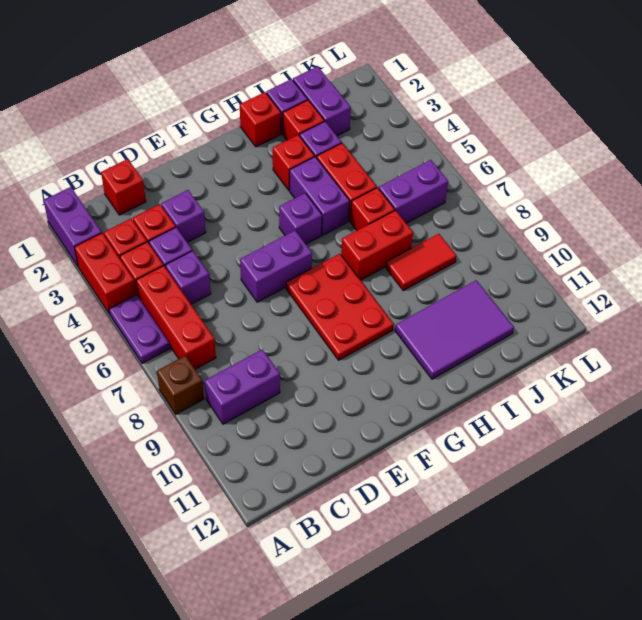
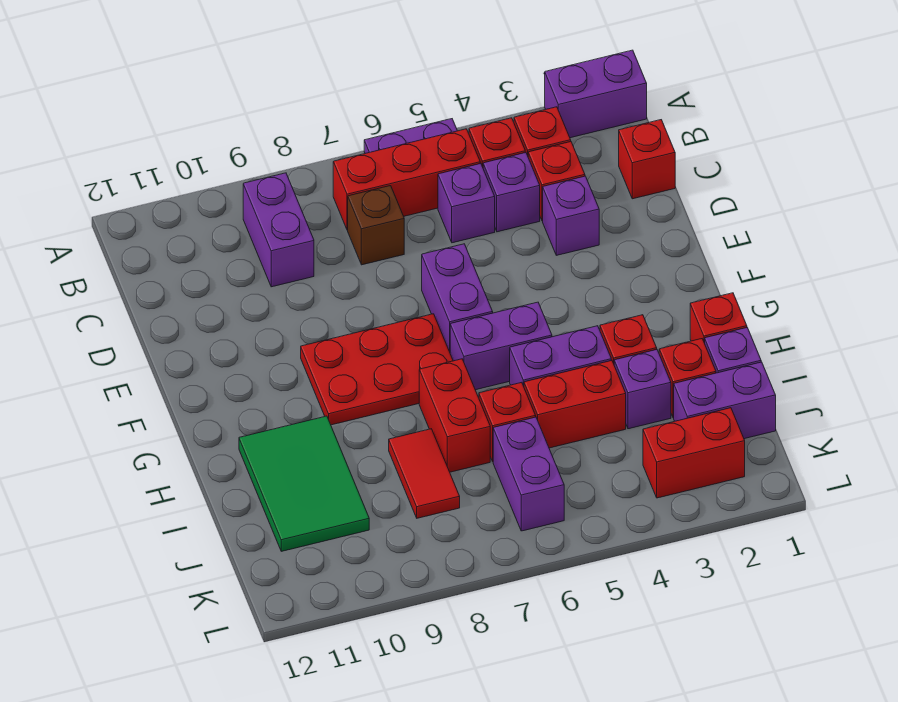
red 1x2 brick [75,233,136,314] -> red 1x2 brick moved to [643,408,745,498]
brown 1x1 brick [157,356,204,414] -> brown 1x1 brick moved to [348,186,404,265]
purple 1x1 brick [279,193,322,244] -> purple 1x2 brick [450,302,552,390]
purple 2x3 tile [395,280,514,379] -> green 2x3 tile [239,416,369,551]

